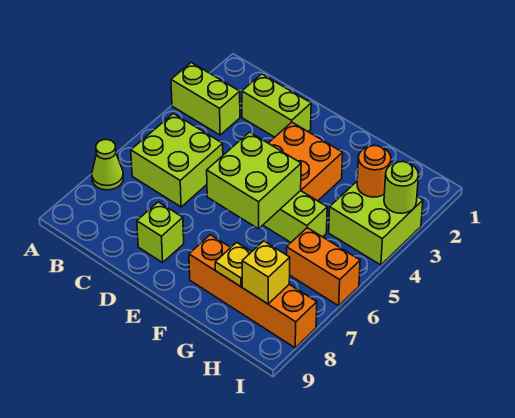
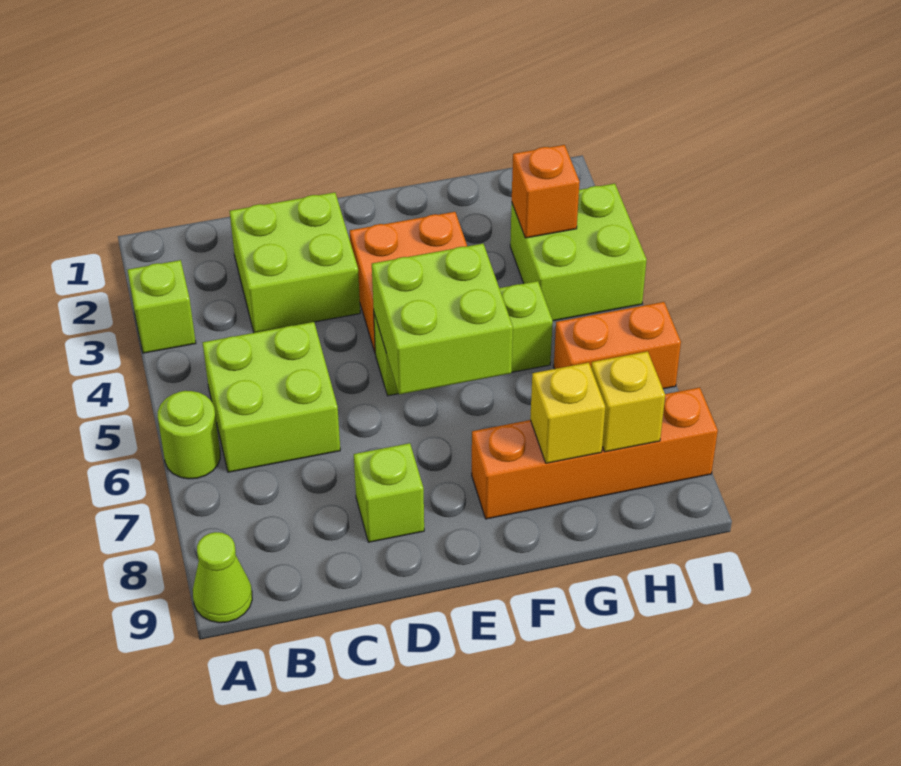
lime 1x2 brick [171,63,240,135] -> lime 1x1 brick [128,260,196,353]
lime 1x1 cone [92,140,123,190] -> lime 1x1 cone moved to [193,532,252,623]
lime 1x2 brick [242,74,311,137] -> lime 2x2 brick [230,192,360,333]
yellow 1x1 plate [215,242,251,287] -> yellow 1x1 brick [530,363,605,463]
orange 1x1 round brick [357,146,391,197] -> orange 1x1 brick [512,145,580,238]
lime 1x1 round brick [384,162,418,213] -> lime 1x1 round brick moved to [158,391,220,479]

